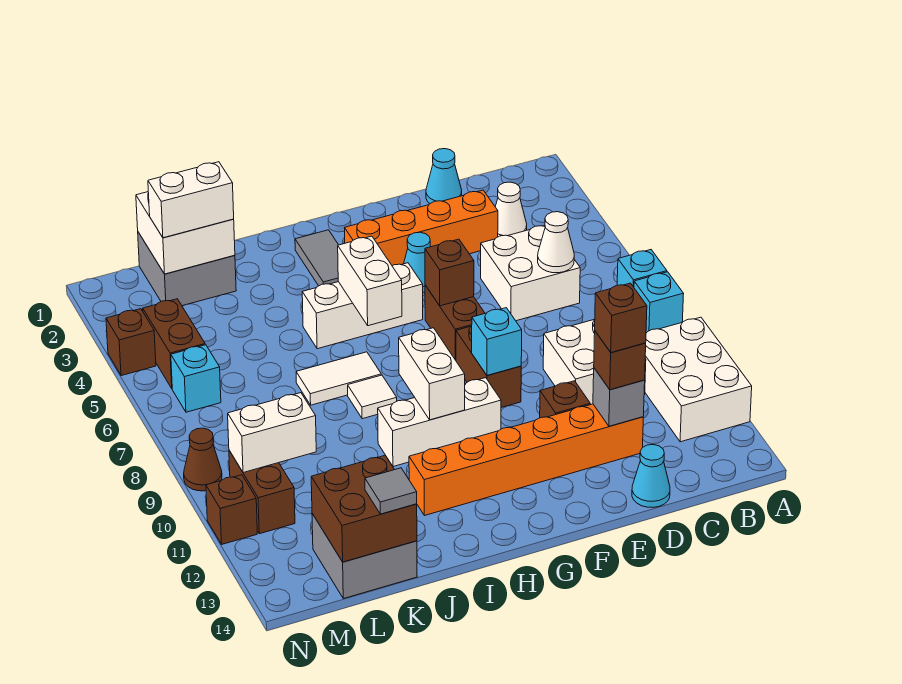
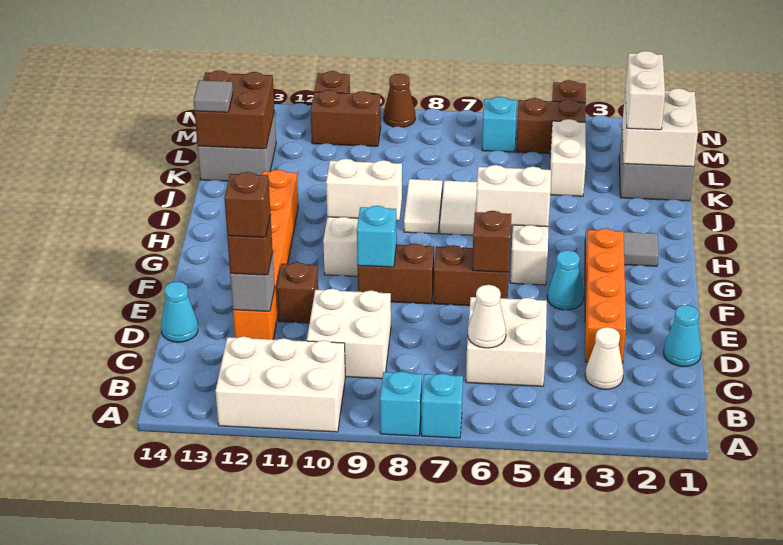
white 1x1 tile [348,375,397,419] -> white 1x2 tile [404,179,442,234]
white 1x2 brick [228,393,316,473] -> white 1x2 brick moved to [550,119,586,196]

